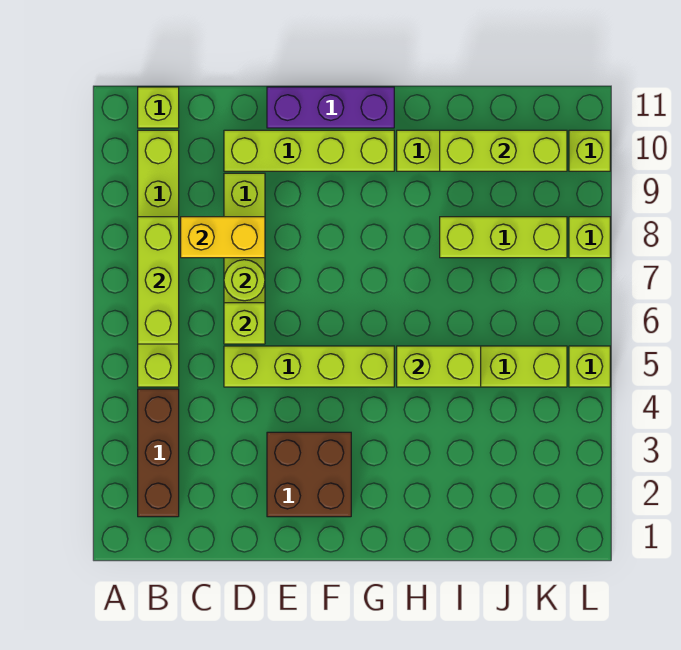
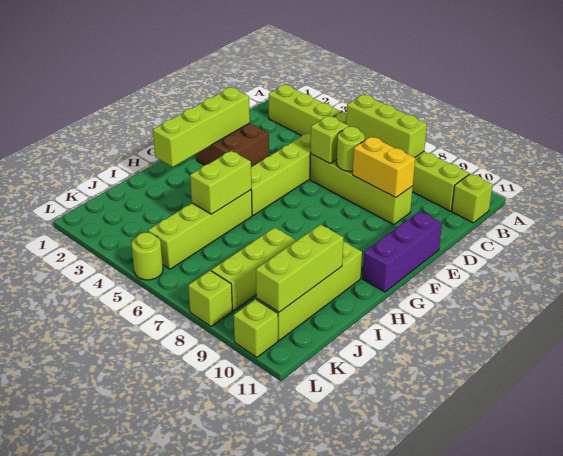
brown 1x3 brick [138,389,179,517] -> lime 1x3 brick [269,85,341,136]
yellow 1x2 brick [181,217,265,258] -> yellow 1x2 brick turned to [353,136,415,198]
lime 1x4 brick [224,130,394,171] -> lime 1x4 brick moved to [153,88,250,167]
lime 1x1 brick [569,346,610,387] -> lime 1x1 round brick [132,233,163,280]

